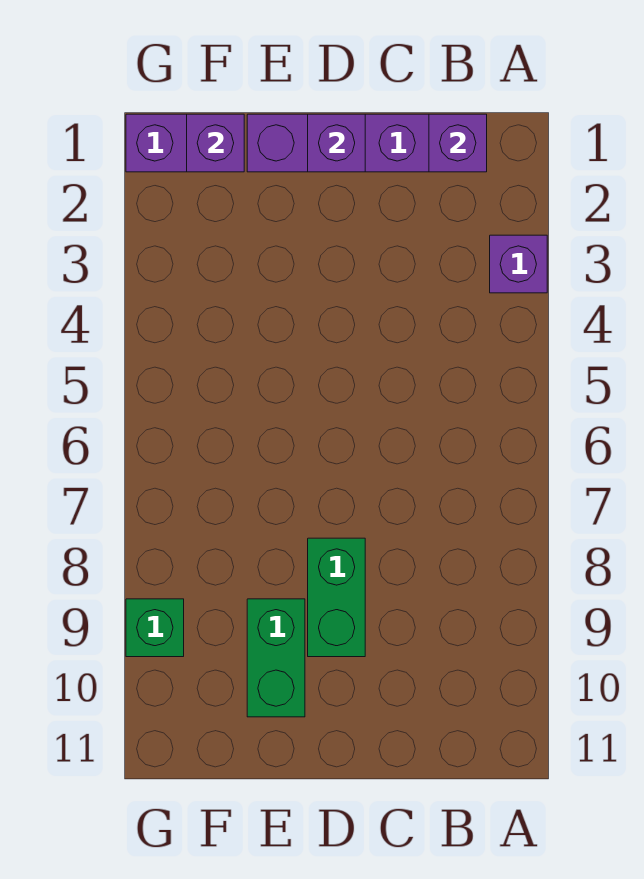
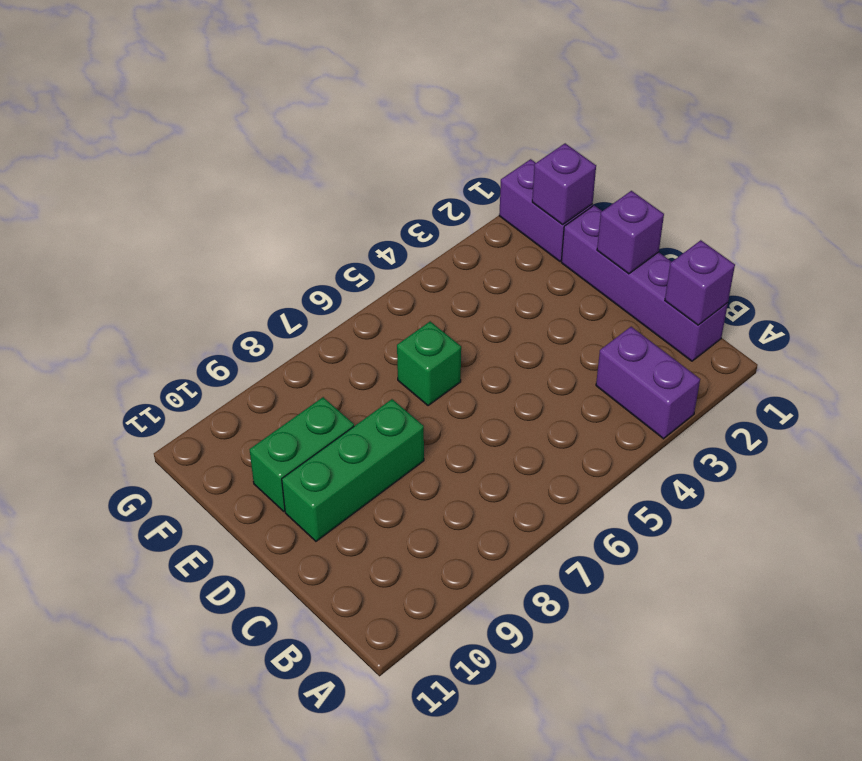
purple 1x1 brick [490,235,547,293] -> purple 1x2 brick [596,327,700,439]
green 1x2 brick [308,538,365,657] -> green 1x3 brick [282,399,424,541]
green 1x1 brick [126,599,184,657] -> green 1x1 brick moved to [397,321,461,406]

